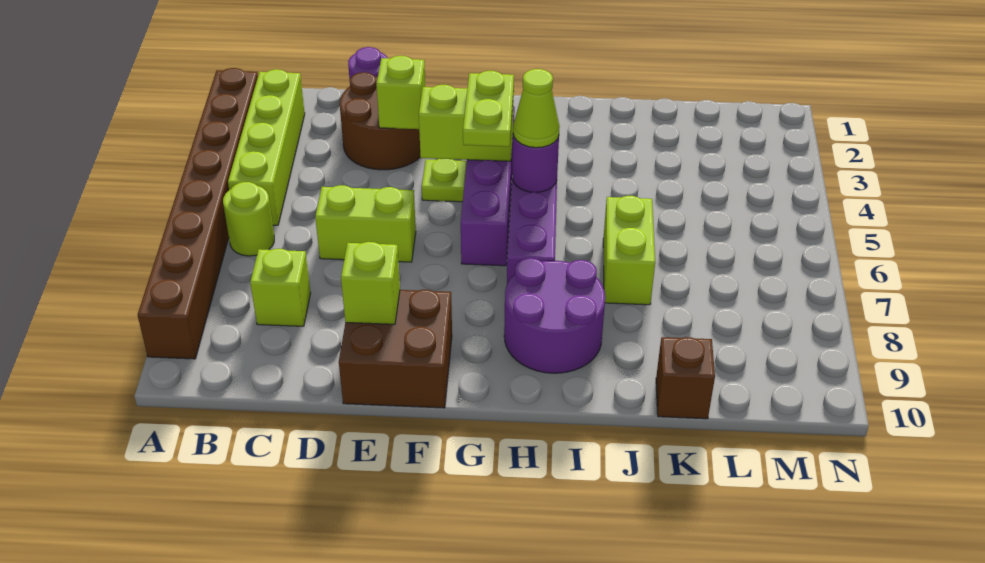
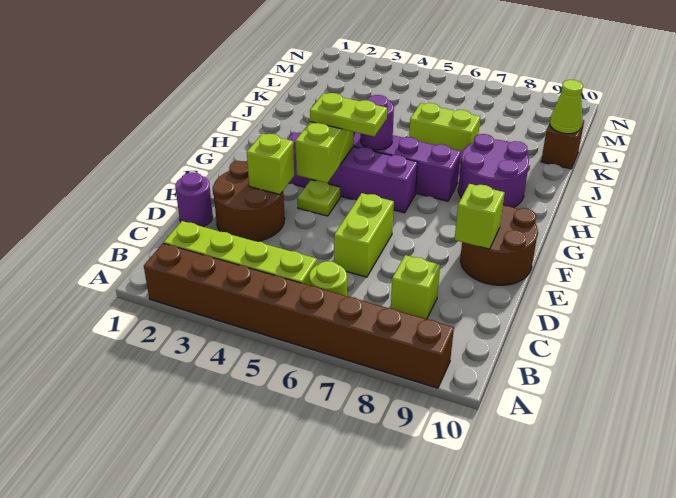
brown 2x2 brick [339,290,452,408] -> brown 2x2 round brick [460,205,538,285]
lime 1x1 cone [513,69,560,148] -> lime 1x1 cone moved to [550,80,583,134]

